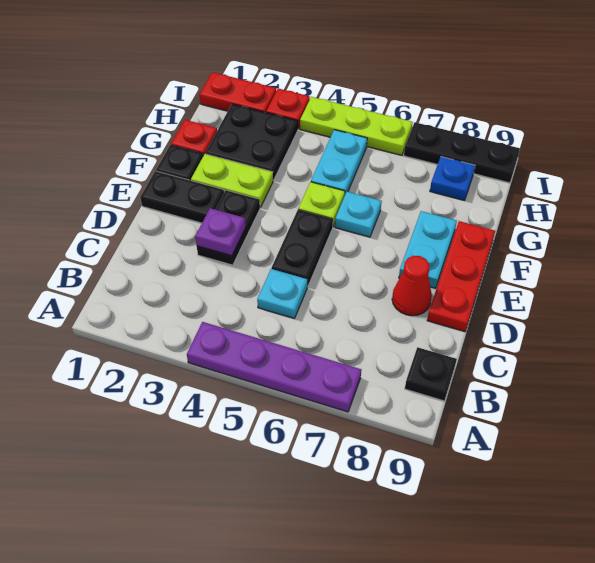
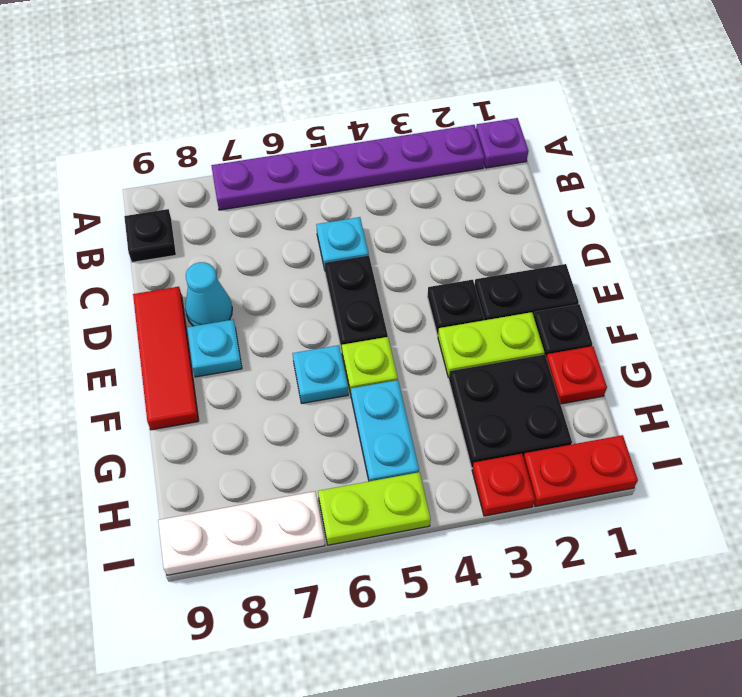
purple 1x4 plate [187,322,361,412] -> purple 1x6 plate [211,125,485,210]
black 1x2 plate [197,190,260,265] -> black 1x1 plate [427,280,484,335]
purple 1x1 plate [195,208,246,256] -> purple 1x1 plate moved to [476,118,528,168]
red 1x1 cone [392,256,432,316] -> cyan 1x1 cone [185,262,232,326]
red 1x3 plate [427,221,495,331] -> red 1x3 tile [133,287,199,430]
cyan 1x2 plate [399,211,457,288] -> cyan 1x1 plate [187,320,242,377]
blue 1x1 plate [430,157,475,200] -> none
lime 1x3 plate [300,97,413,155] -> lime 1x2 plate [318,472,431,545]
black 1x3 plate [404,122,520,183] -> white 1x3 plate [158,491,325,575]

